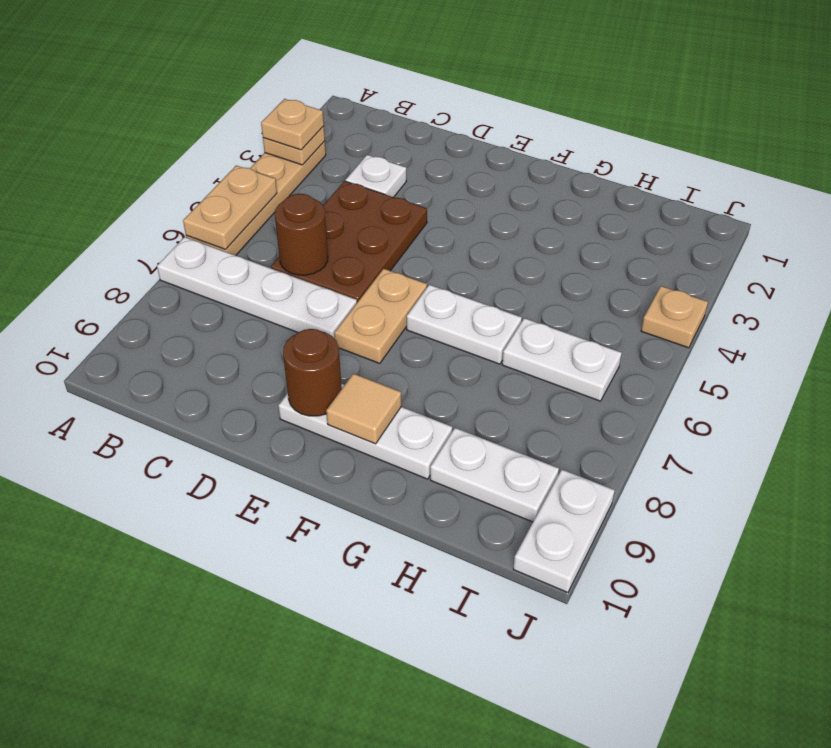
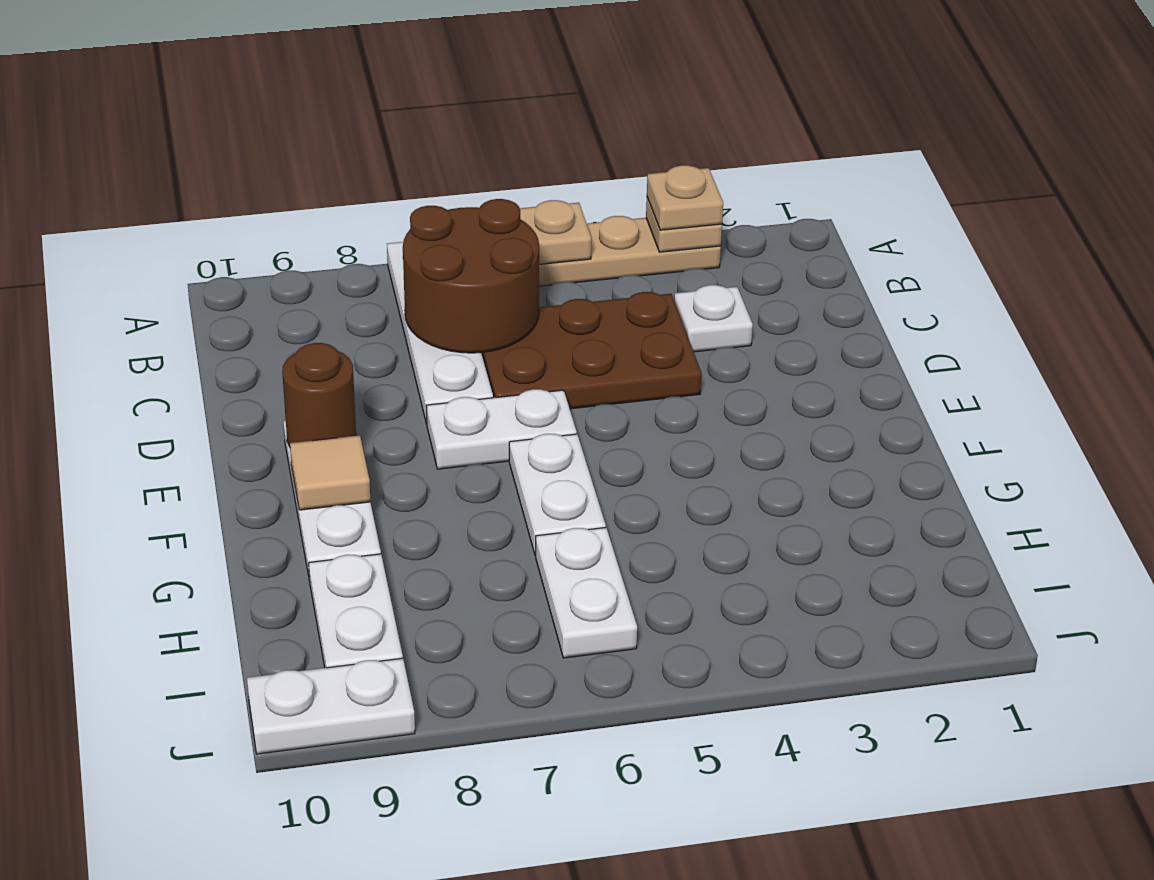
brown 1x1 round brick [275,194,328,275] -> brown 2x2 round brick [402,199,539,353]
tan 1x2 plate [334,269,427,364] -> white 1x2 plate [426,389,577,469]
tan 1x1 plate [641,286,708,348] -> none

